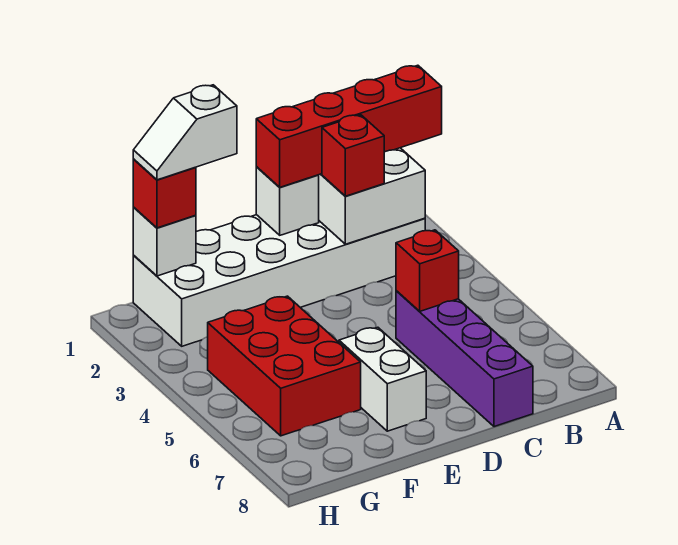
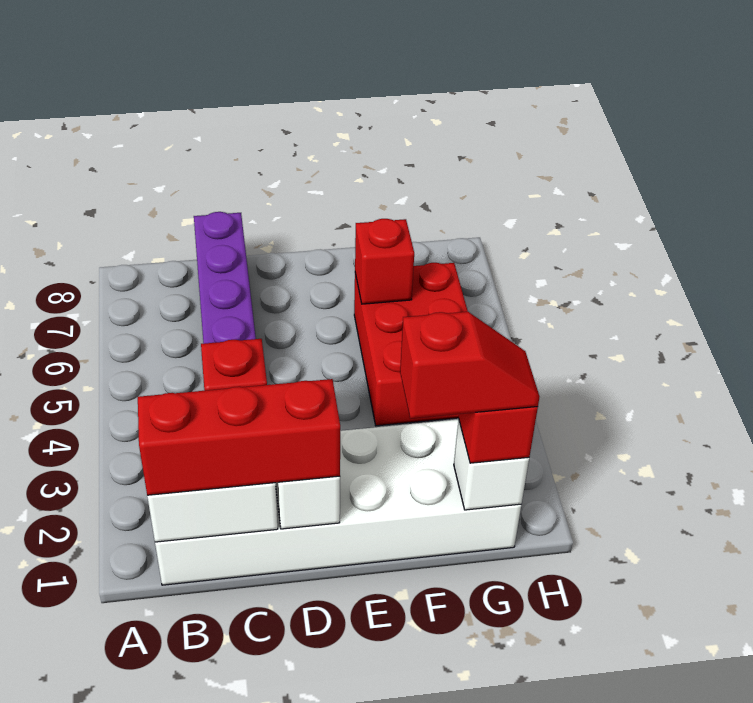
red 1x4 brick [256,65,442,187] -> red 1x3 brick [138,379,340,495]
red 1x1 brick [396,230,459,311] -> red 1x1 brick moved to [355,219,414,304]
white 1x2 brick [339,327,426,431] -> none
white 1x2 slope [133,85,237,180] -> red 1x2 slope [400,312,539,419]

